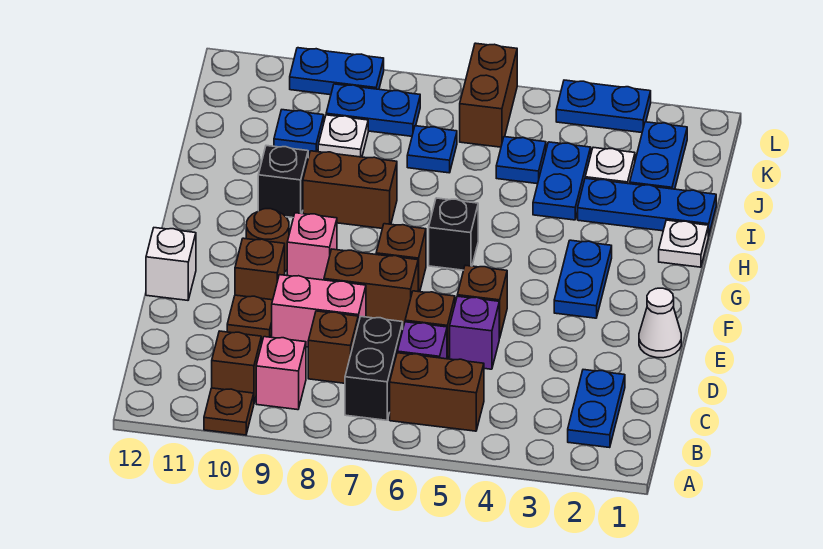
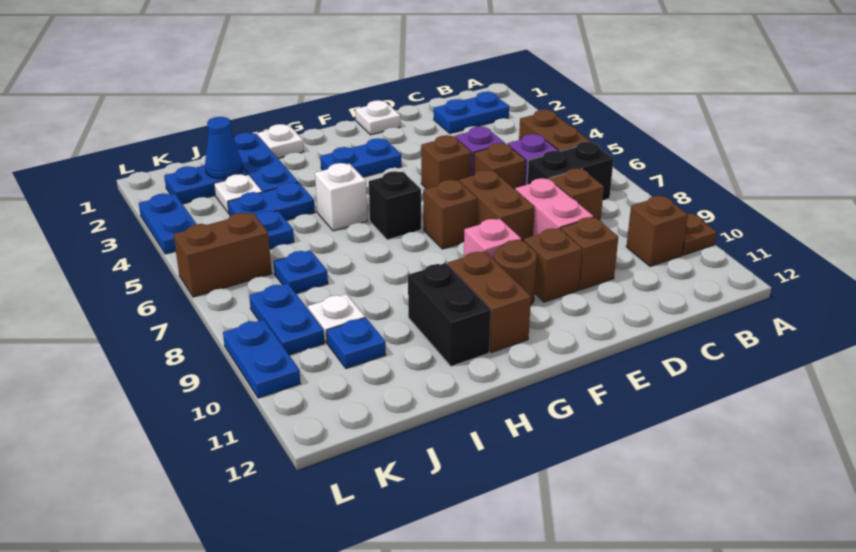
pink 1x1 brick [256,337,306,410] -> none
brown 1x1 plate [227,295,273,341] -> brown 1x1 brick [561,217,618,290]
white 1x1 cone [639,288,681,358] -> white 1x1 plate [355,100,400,135]
white 1x1 brick [146,228,196,300] -> white 1x1 brick moved to [315,163,367,231]
brown 1x2 brick [303,151,397,228] -> brown 1x2 brick moved to [448,251,531,353]
black 1x1 brick [258,146,308,218] -> black 1x2 brick [408,263,491,366]
none -> blue 1x1 cone [205,117,242,179]

